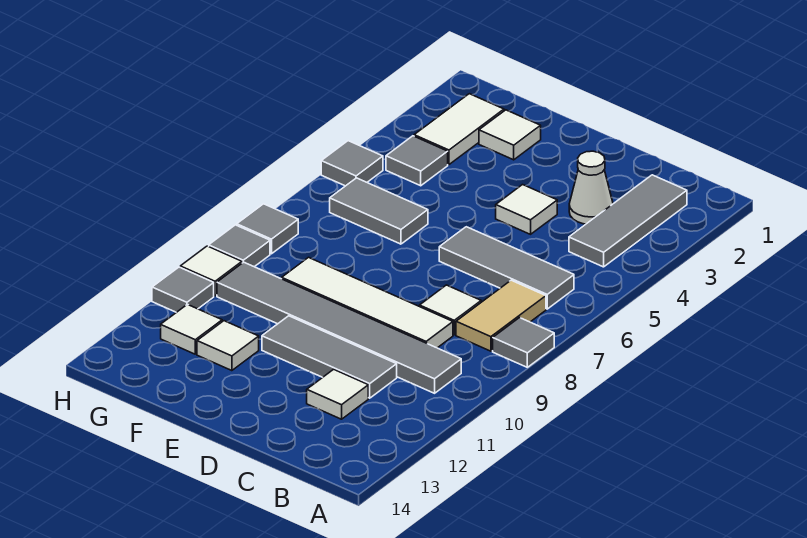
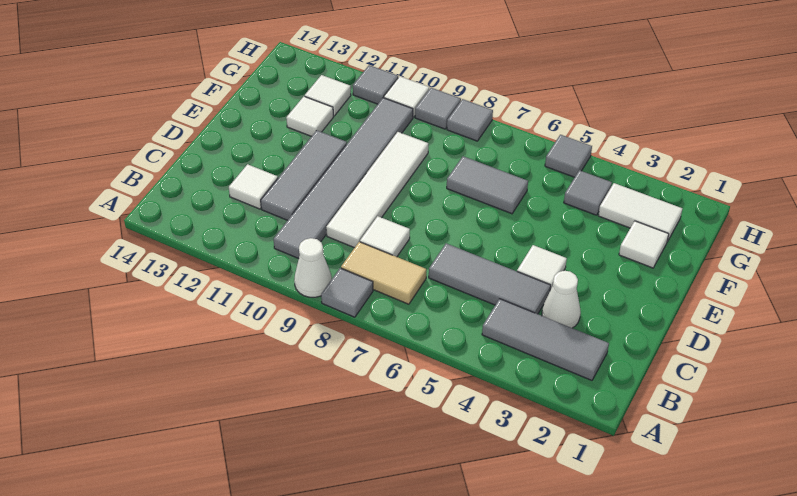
none -> white 1x1 cone [294,238,332,297]
grey 1x3 tile [439,227,574,309] -> grey 1x3 tile turned to [429,243,551,314]
grey 1x2 tile [330,178,428,244] -> grey 1x2 tile turned to [447,156,528,214]

